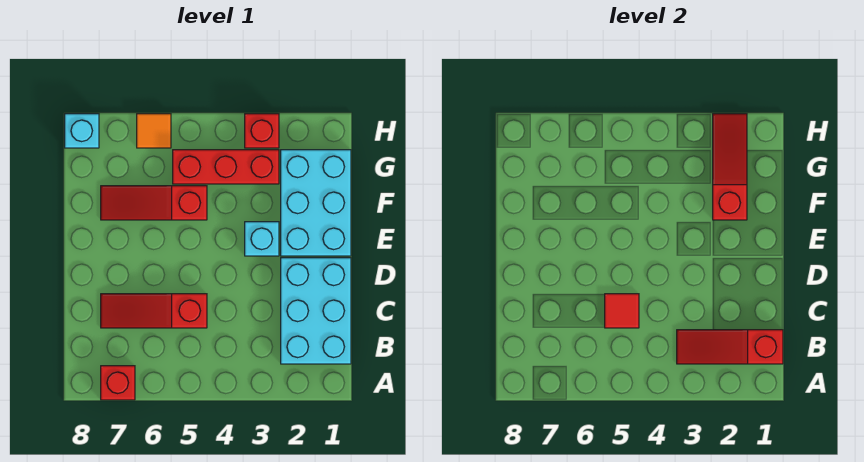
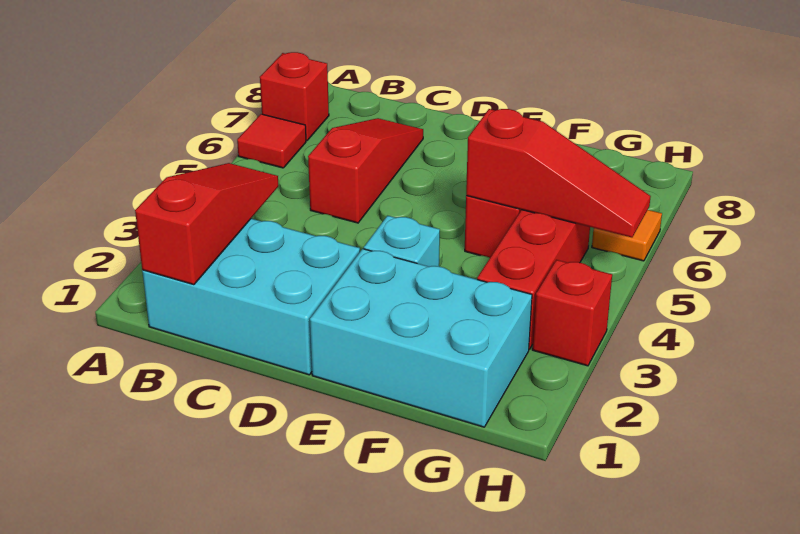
red 1x1 tile [605,294,639,328] -> red 1x1 tile moved to [237,114,306,168]
red 1x3 slope [713,114,747,220] -> red 1x3 slope moved to [466,109,651,237]
cyan 1x1 brick [65,114,99,148] -> none

